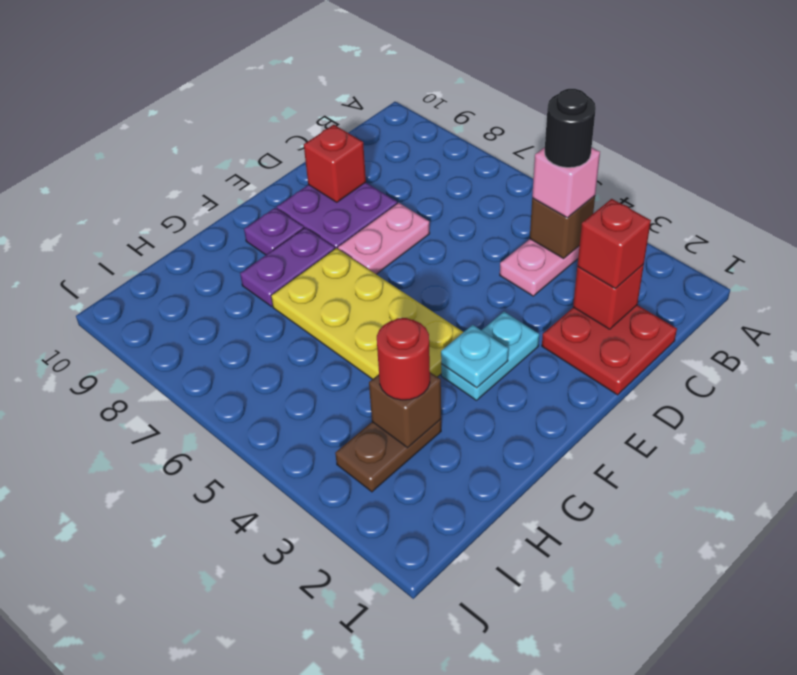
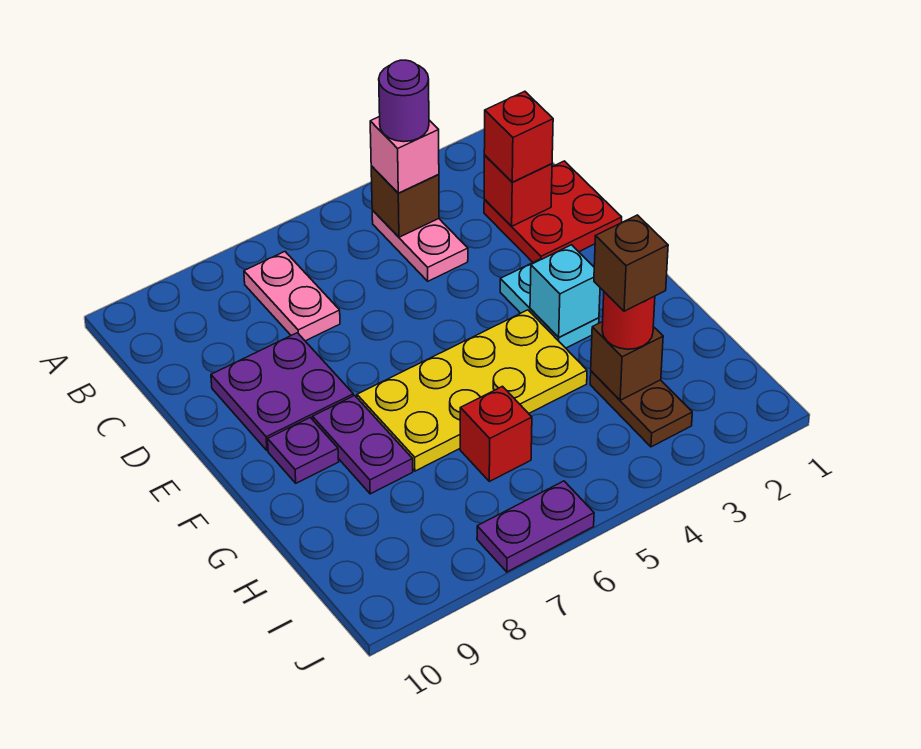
black 1x1 round brick [545,89,596,168] -> purple 1x1 round brick [379,60,429,142]
pink 1x2 plate [338,203,430,274] -> pink 1x2 plate moved to [244,252,340,341]
red 1x1 brick [304,125,366,202] -> red 1x1 brick moved to [460,386,532,481]
cyan 1x1 plate [441,325,509,388] -> cyan 1x1 brick [530,245,600,337]
none -> brown 1x1 brick [594,215,668,311]
none -> purple 1x2 plate [477,481,594,572]

